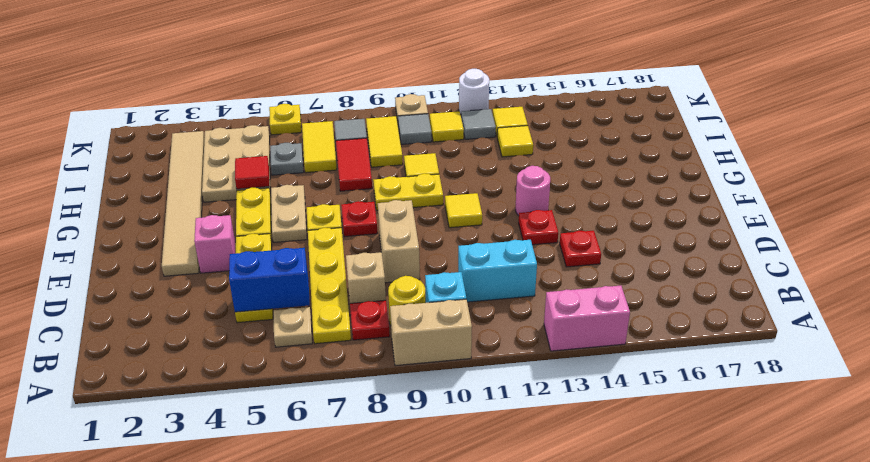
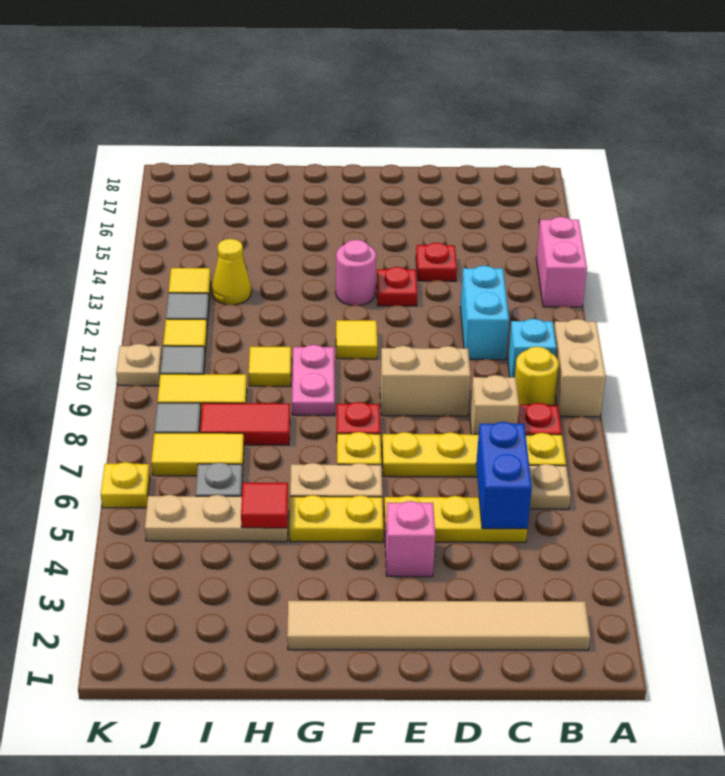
tan 1x6 tile [162,131,205,276] -> tan 1x6 tile moved to [287,601,590,650]
yellow 1x2 plate [373,174,443,210] -> pink 1x2 plate [292,345,335,415]
tan 2x3 plate [202,125,271,202] -> tan 1x3 plate [145,495,288,542]
yellow 1x1 tile [497,126,533,157] -> yellow 1x1 cone [212,239,251,305]
white 1x1 round brick [459,69,489,114] -> none

